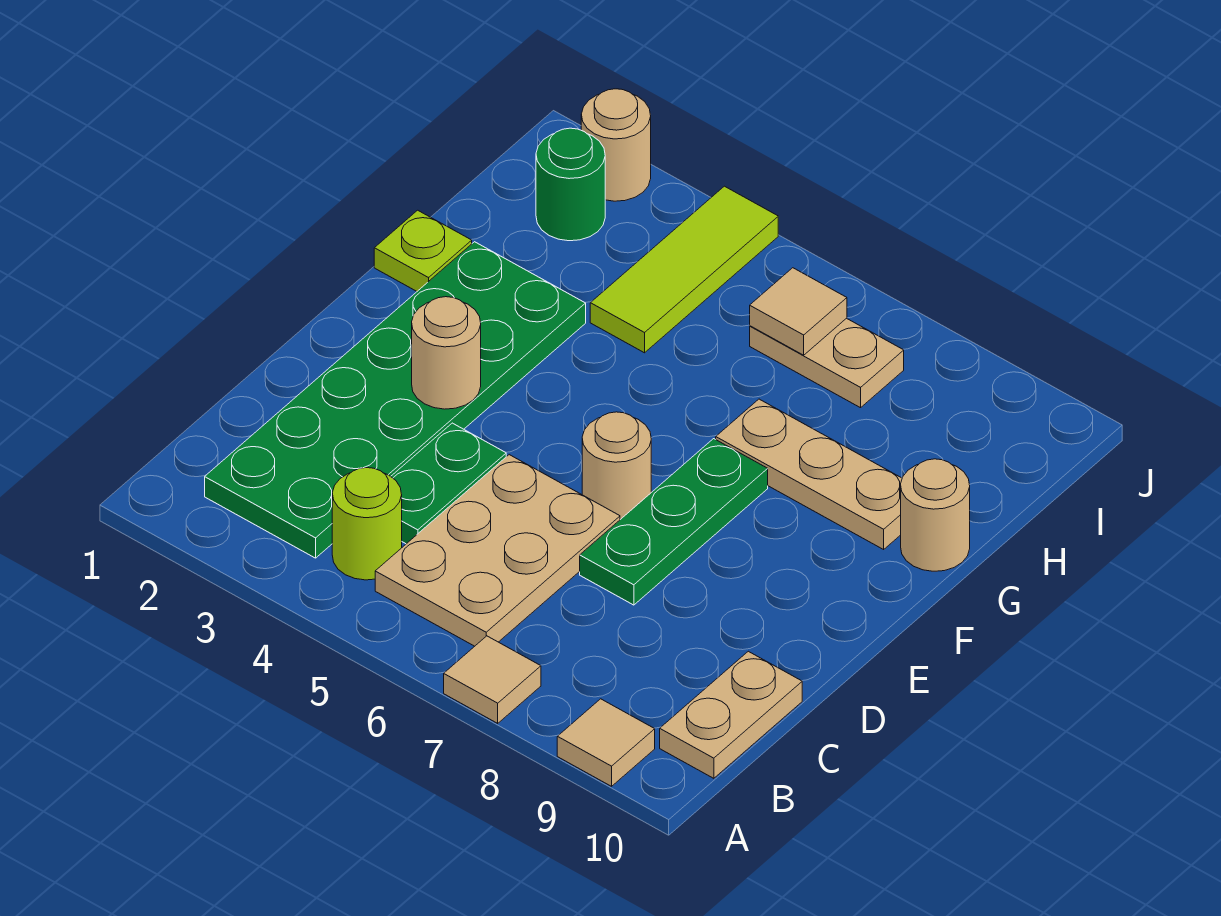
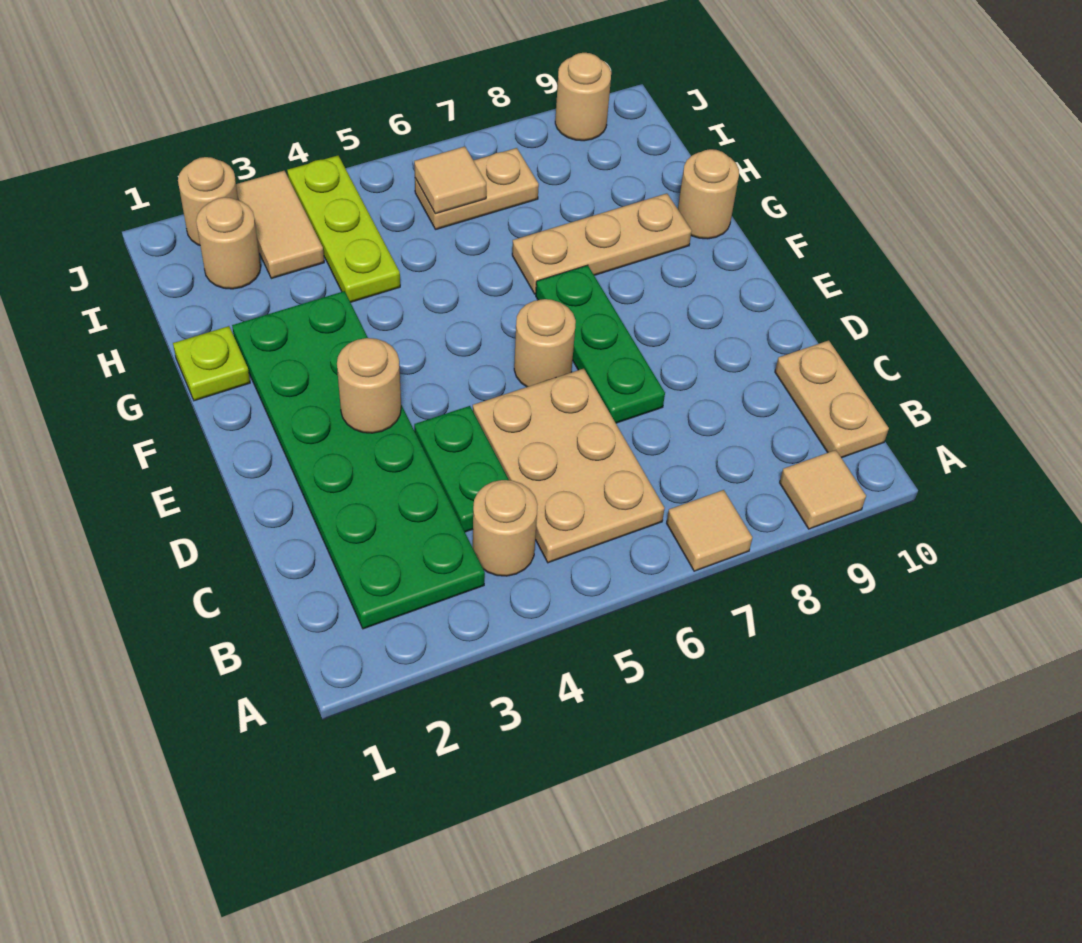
lime 1x1 round brick [332,468,402,580] -> tan 1x1 round brick [473,480,538,576]
lime 1x3 tile [590,186,778,353] -> lime 1x3 plate [287,156,400,302]
green 1x1 round brick [536,128,605,241] -> tan 1x1 round brick [196,197,261,289]
none -> tan 1x2 tile [236,171,324,279]
none -> tan 1x1 round brick [555,53,611,141]

